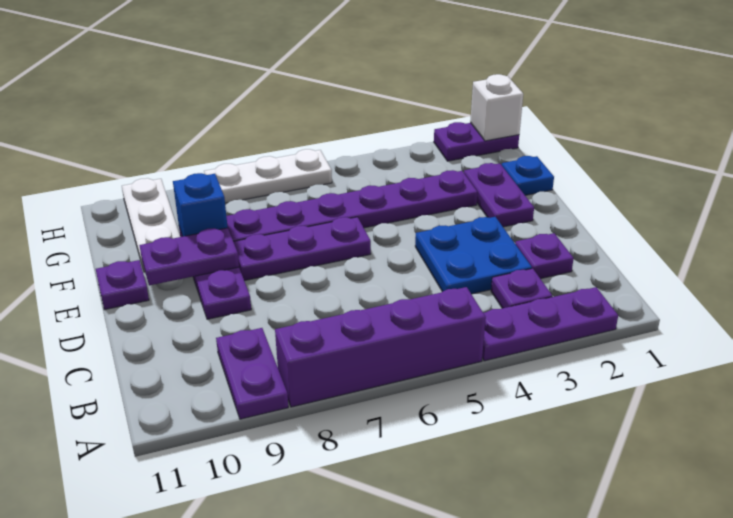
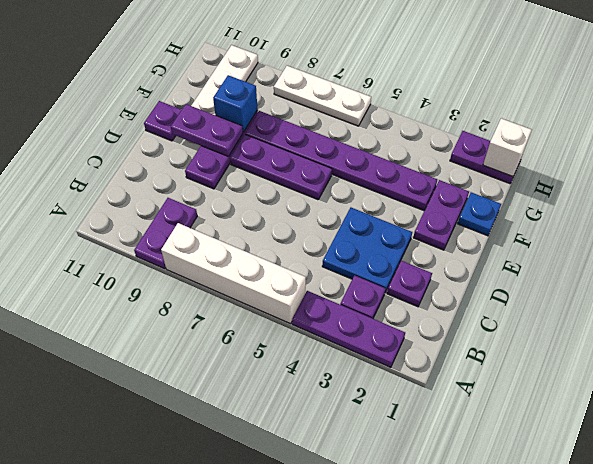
purple 1x4 brick [275,287,486,407] -> white 1x4 brick [161,223,306,324]

